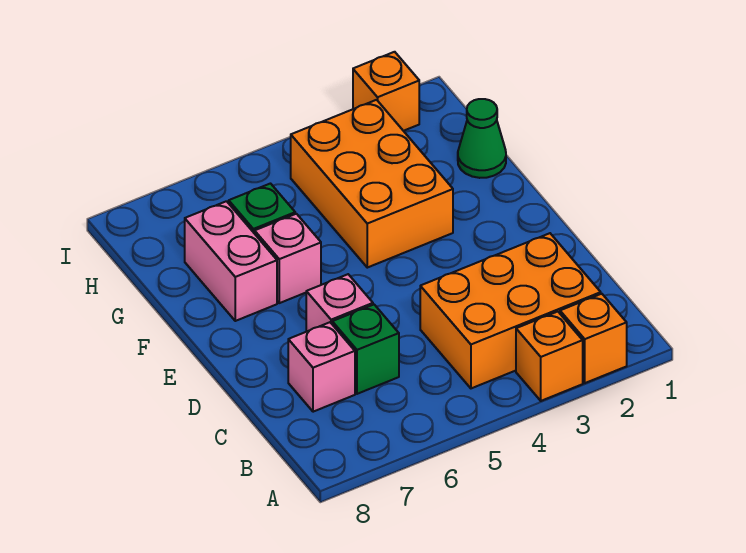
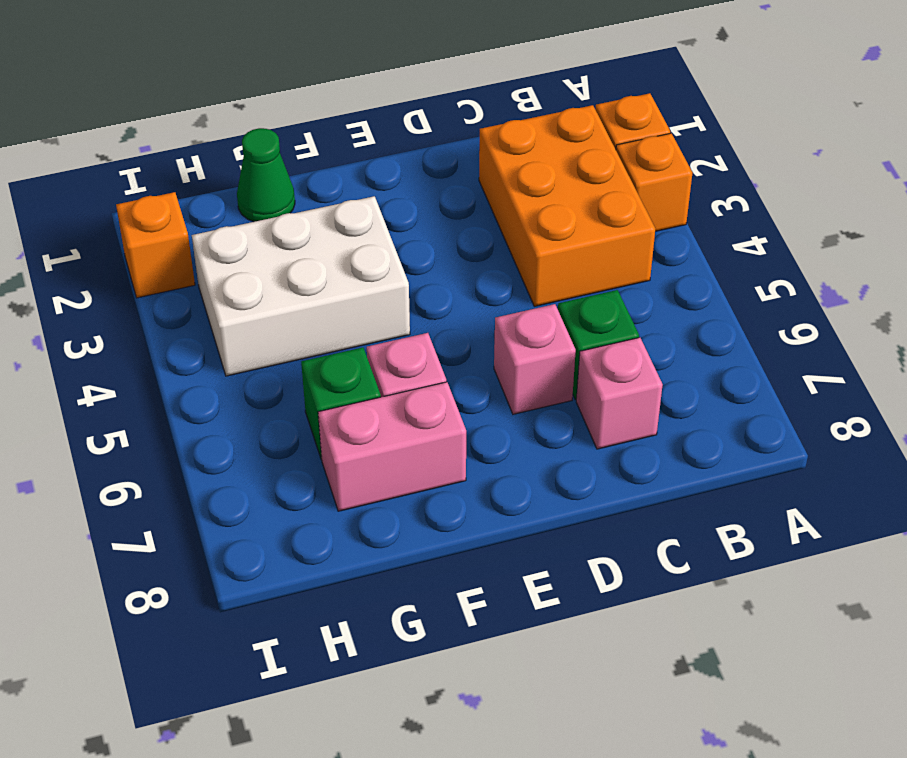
orange 2x3 brick [291,100,453,268] -> white 2x3 brick [192,196,410,376]

